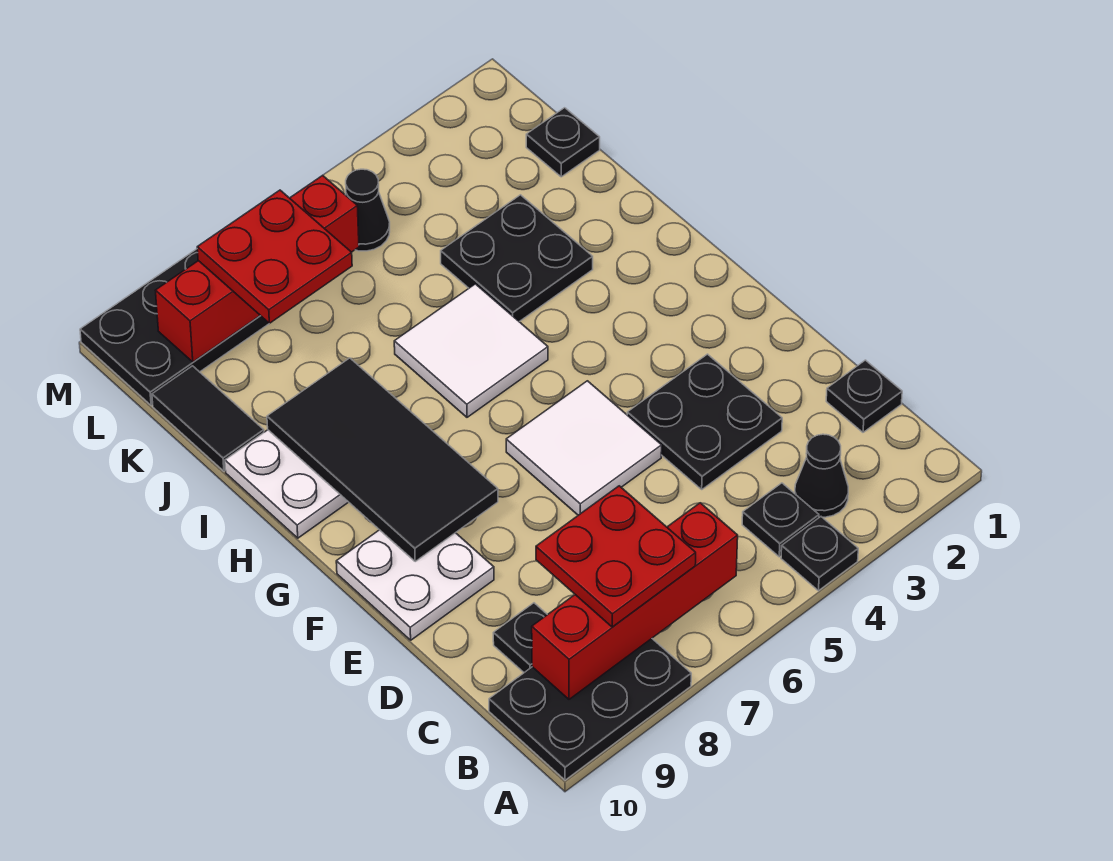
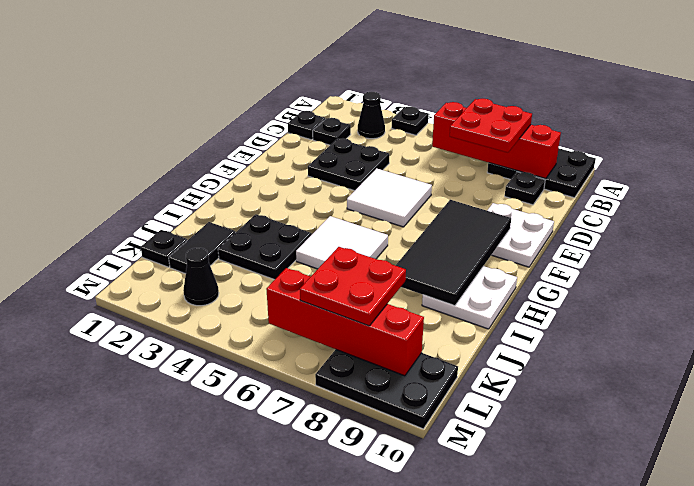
black 1x1 plate [742,483,819,557] -> black 1x1 plate moved to [313,118,351,145]
black 1x2 tile [152,366,264,471] -> black 1x2 tile moved to [169,222,236,274]
black 1x1 cone [346,169,390,251] -> black 1x1 cone moved to [183,248,219,306]

